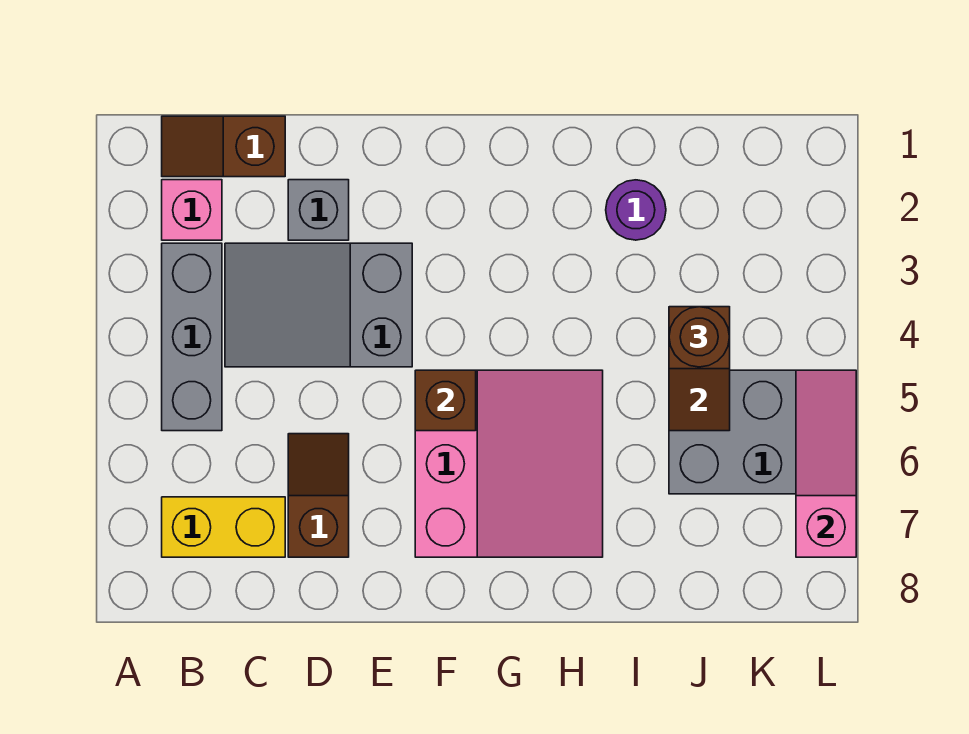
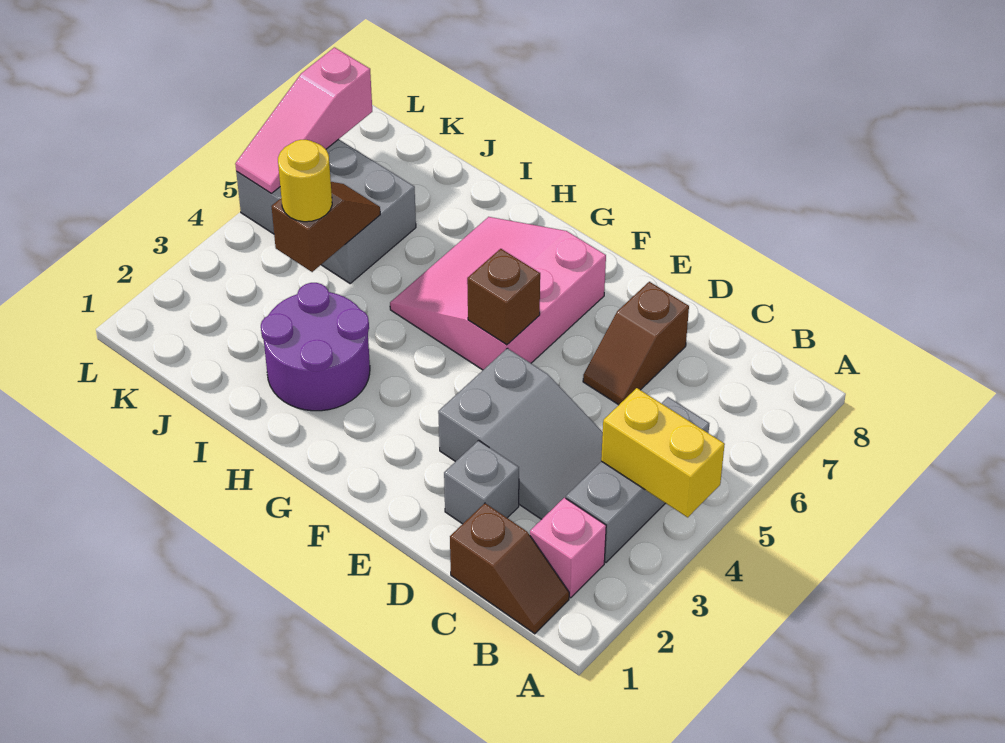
yellow 1x2 brick [162,497,285,557] -> yellow 1x2 brick moved to [601,388,725,517]
purple 1x1 round brick [606,180,666,240] -> purple 2x2 round brick [261,283,370,411]
brown 1x1 round brick [669,307,729,367] -> yellow 1x1 round brick [278,140,332,222]

